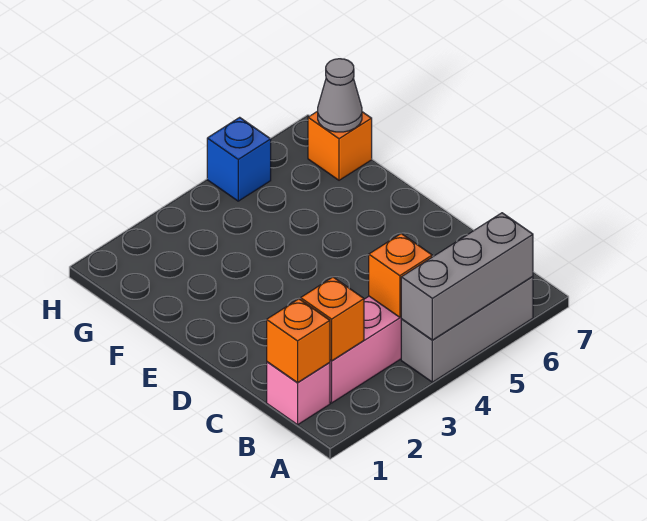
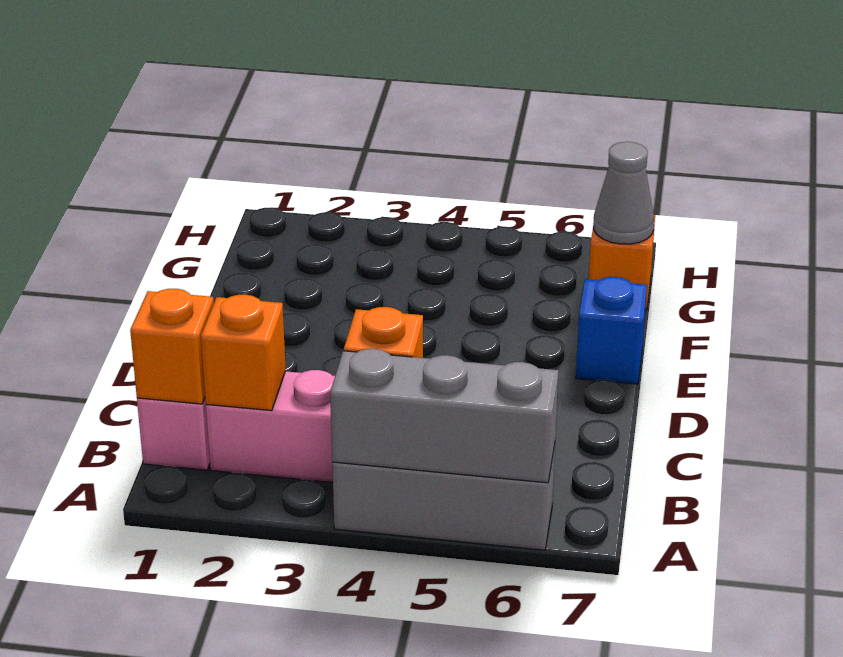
blue 1x1 brick [207,117,271,201] -> blue 1x1 brick moved to [576,277,647,384]

